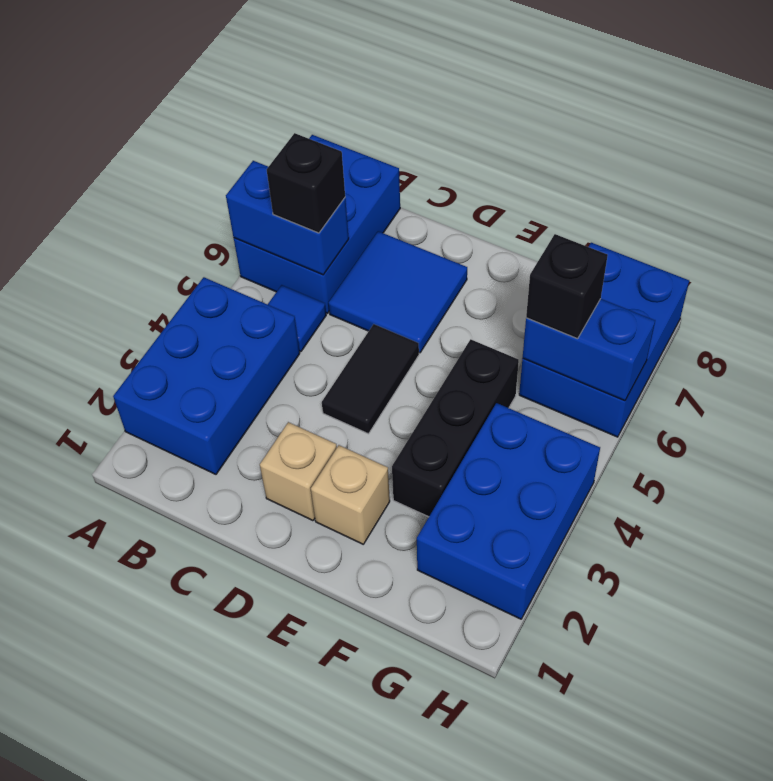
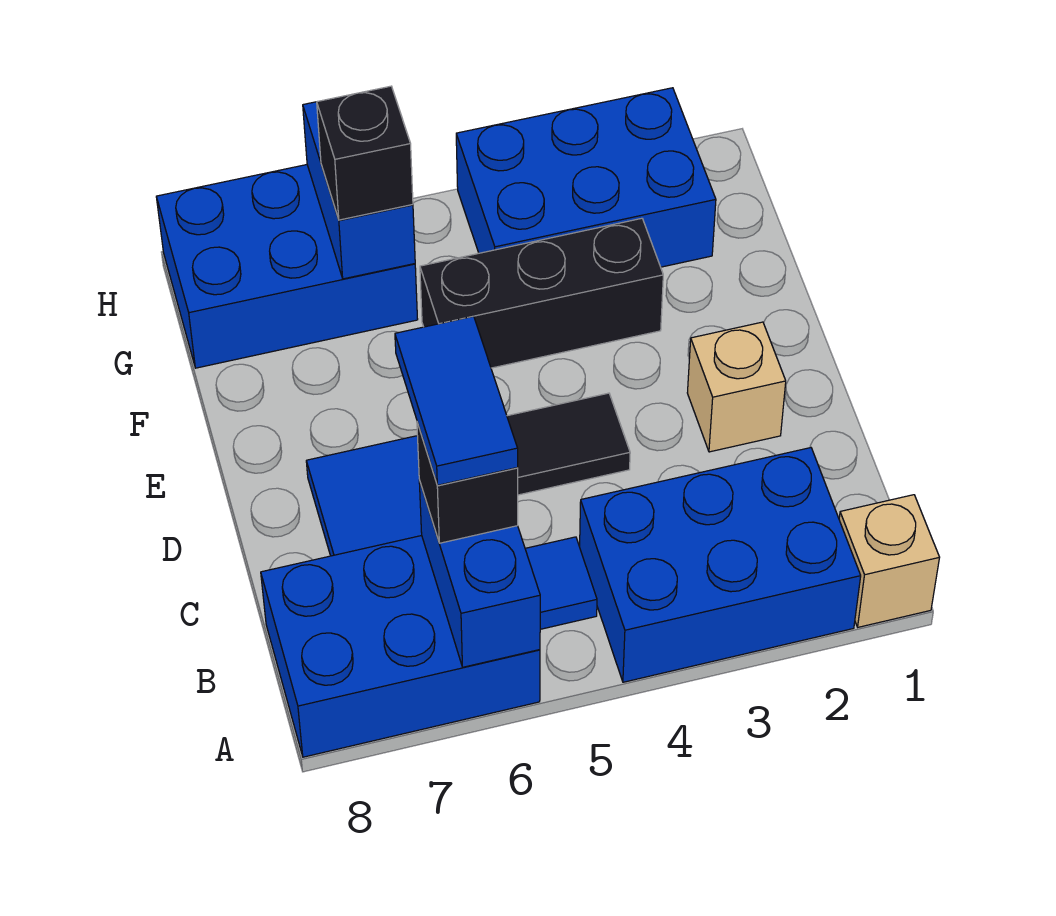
none -> blue 1x2 tile [395,316,518,485]
tan 1x1 brick [311,445,390,544] -> tan 1x1 brick moved to [839,495,940,627]

